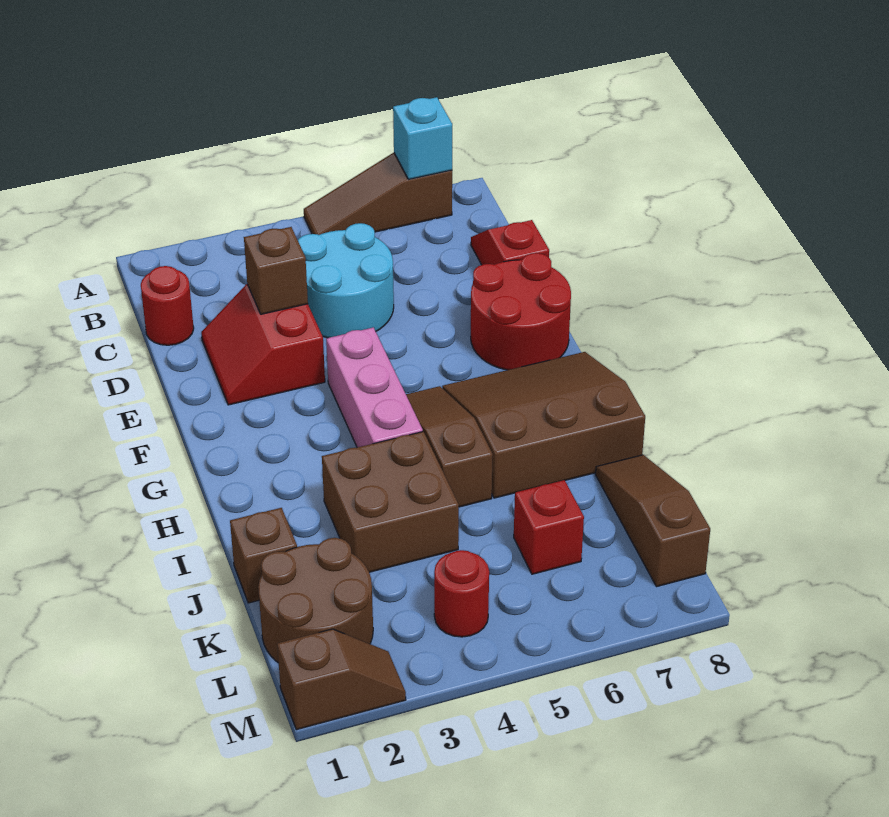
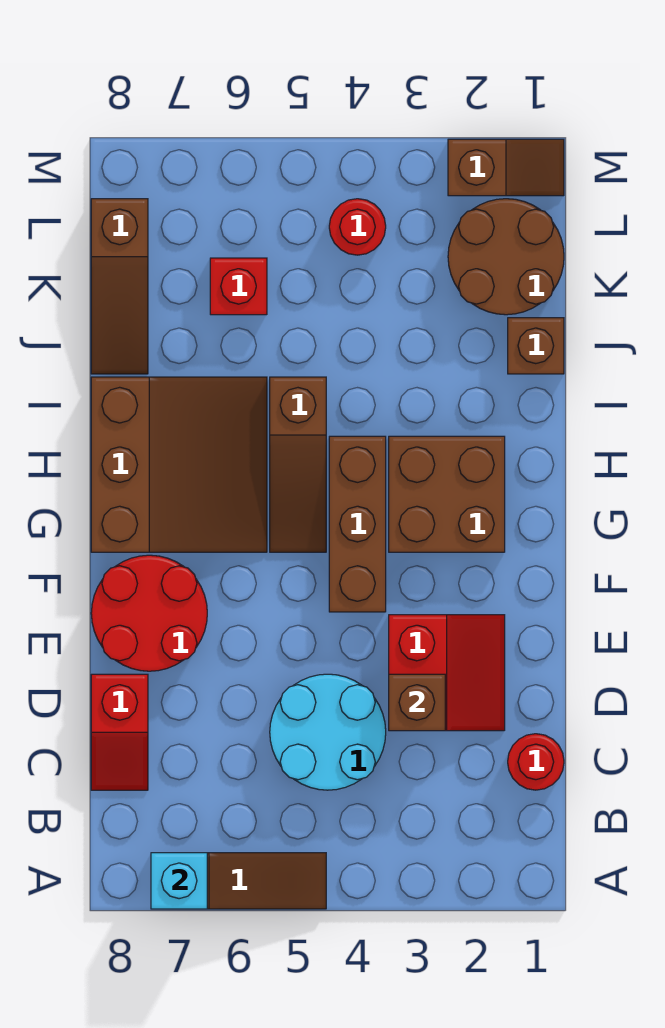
pink 1x3 brick [326,327,423,447] -> brown 1x3 brick [329,436,386,612]
brown 3x3 slope [442,352,645,498] -> brown 3x3 slope turned to [91,377,267,552]
brown 2x2 brick [322,432,459,572] -> brown 2x2 brick moved to [389,436,505,552]
brown 1x2 slope [277,629,406,730] -> brown 1x2 slope turned to [448,139,564,196]

